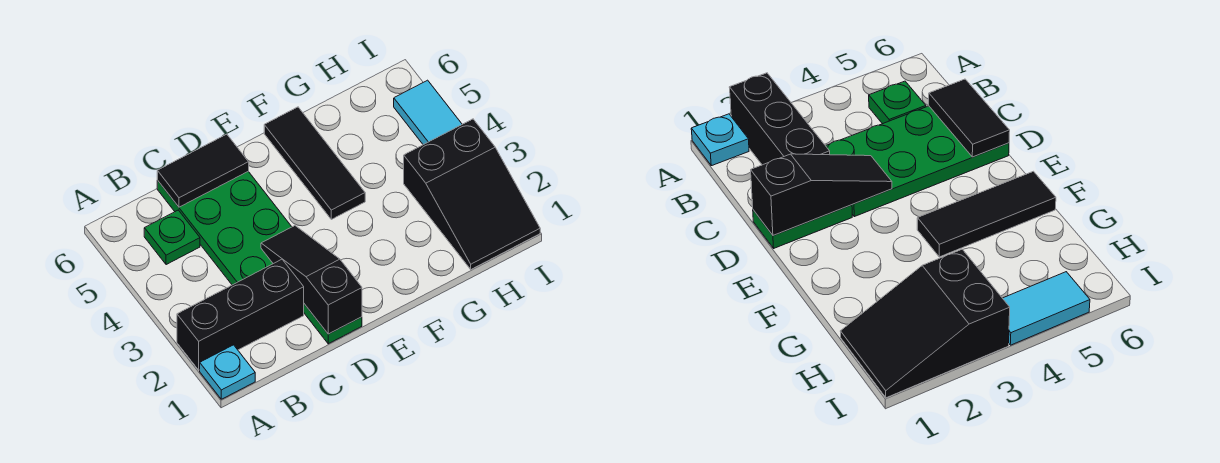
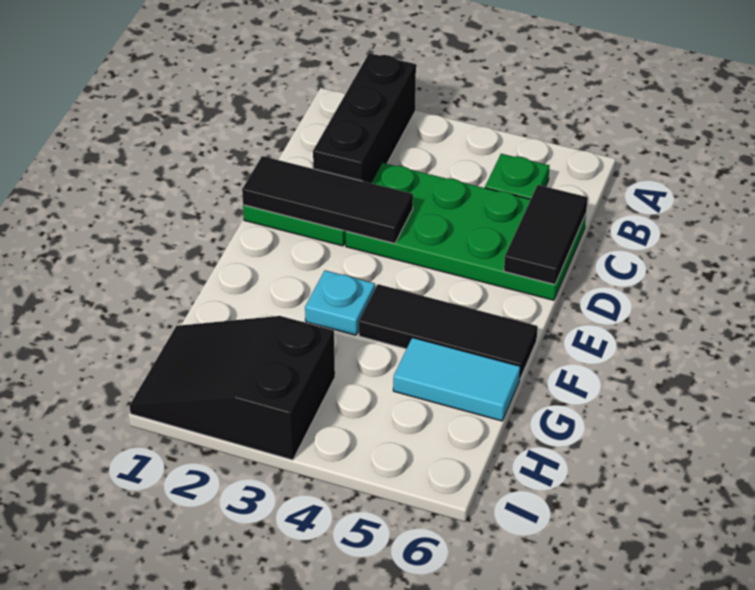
cyan 1x1 plate [200,345,255,399] -> cyan 1x1 plate moved to [305,270,375,335]
black 1x3 slope [261,226,362,334] -> black 1x3 tile [242,156,413,244]
cyan 1x2 tile [394,80,462,145] -> cyan 1x2 tile moved to [393,337,520,421]

